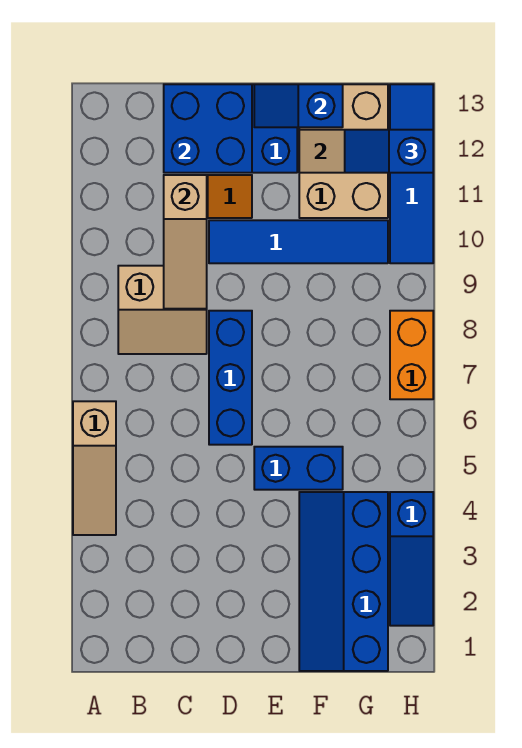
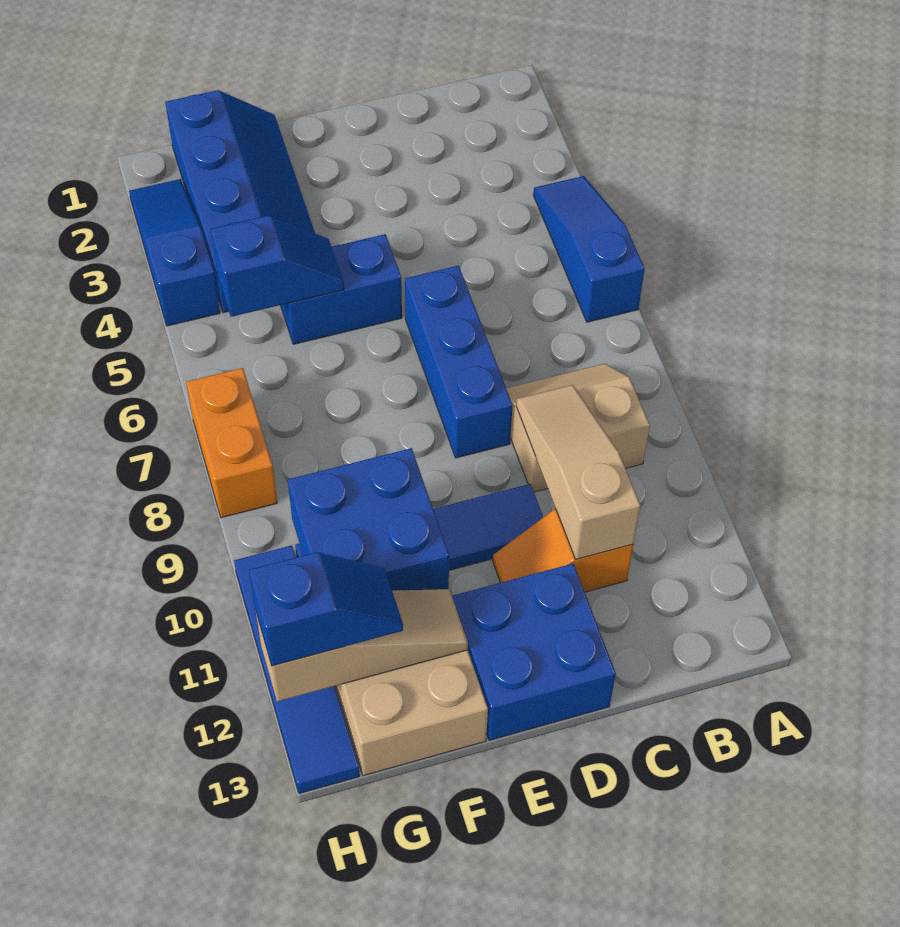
tan 1x3 slope [73,401,116,535] -> blue 1x3 slope [533,176,645,322]
blue 2x2 brick [164,84,252,173] -> blue 2x2 brick moved to [288,448,449,591]
blue 1x2 slope [254,84,343,127] -> blue 1x2 slope moved to [211,216,344,317]

